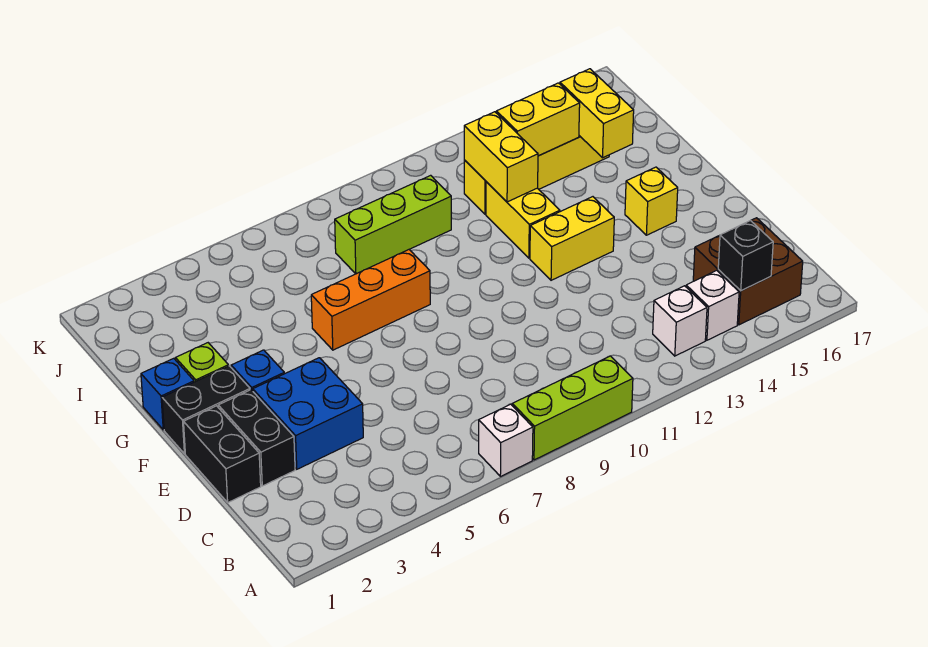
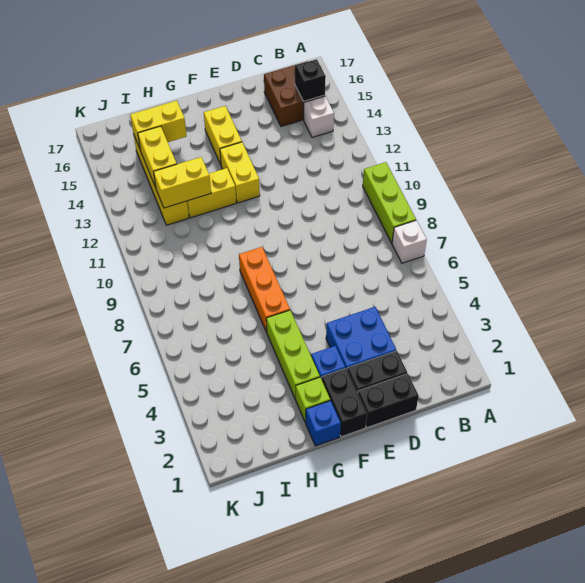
white 1x1 brick [653,286,707,356] -> none
yellow 1x1 brick [625,167,678,235] -> yellow 1x2 brick [204,106,242,164]
lime 1x3 brick [335,175,451,274] -> lime 1x3 brick moved to [266,310,320,399]

